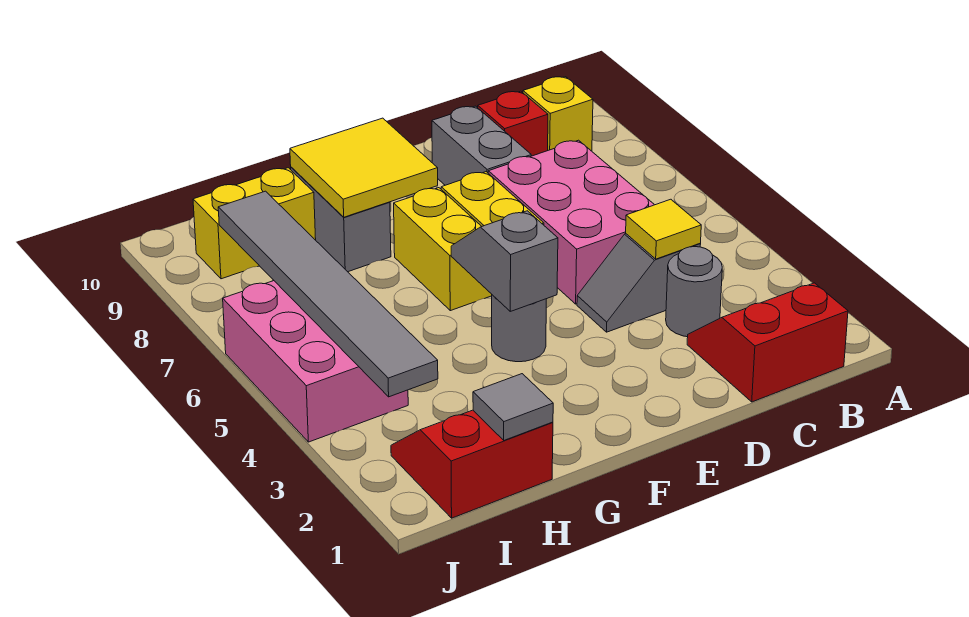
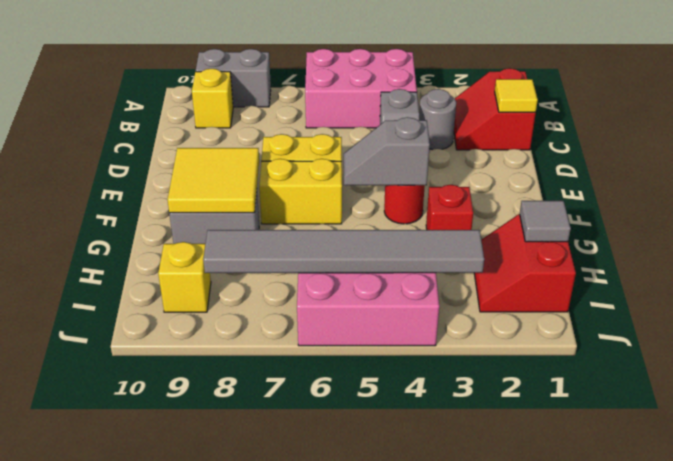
yellow 1x1 tile [626,199,701,259] -> yellow 1x1 tile moved to [495,79,538,113]
pink 2x3 brick [488,140,654,304] -> pink 2x3 brick moved to [305,49,417,128]
red 1x1 brick [478,91,548,156] -> red 1x1 brick moved to [426,185,473,230]
grey 1x2 brick [432,106,531,185] -> grey 1x2 brick moved to [196,49,271,107]
grey 1x1 round brick [492,295,546,362] -> red 1x1 round brick [384,185,425,224]
yellow 1x2 brick [193,168,316,279] -> yellow 1x1 brick [158,242,211,312]

